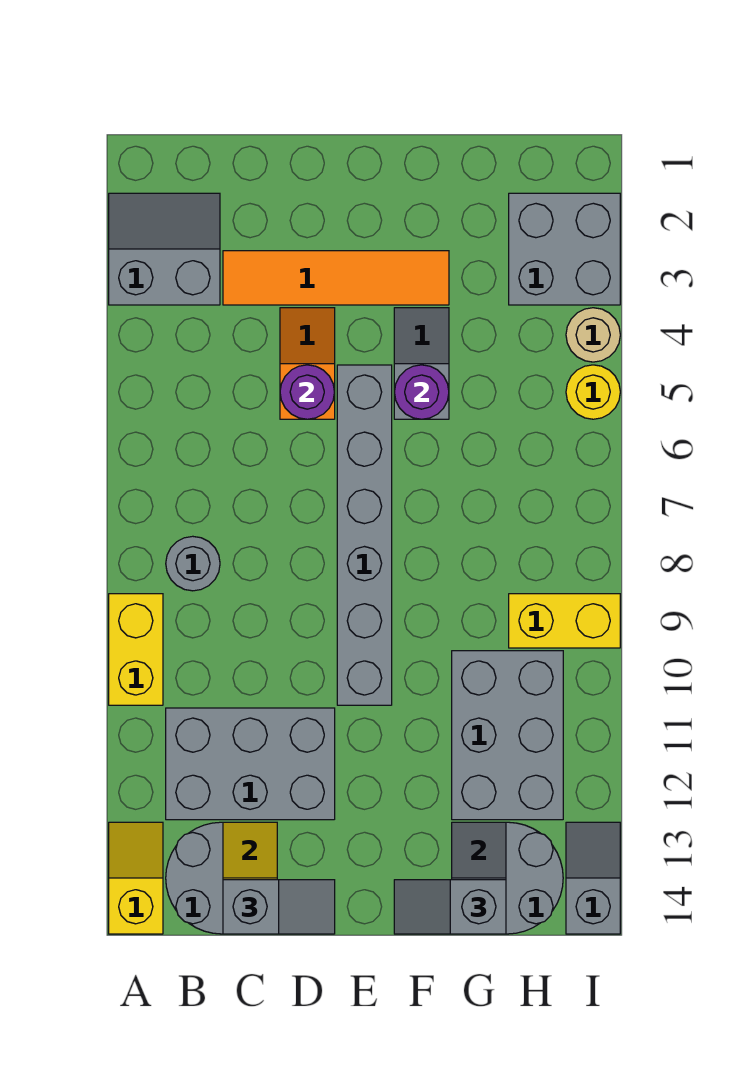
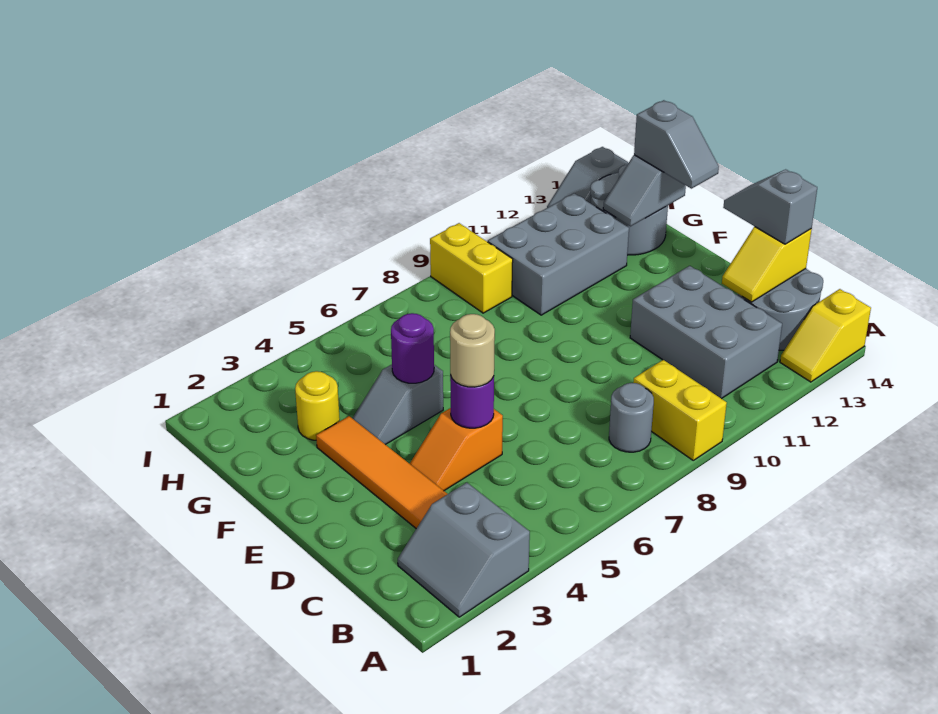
yellow 1x2 brick [109,594,163,705] -> yellow 1x2 brick turned to [634,360,727,460]
grey 1x6 brick [337,365,392,705] -> none
grey 2x2 brick [509,193,620,305] -> none
tan 1x1 round brick [566,308,620,362] -> tan 1x1 round brick moved to [450,314,495,387]
yellow 1x1 round brick [566,365,620,419] -> yellow 1x1 round brick moved to [295,371,340,440]

